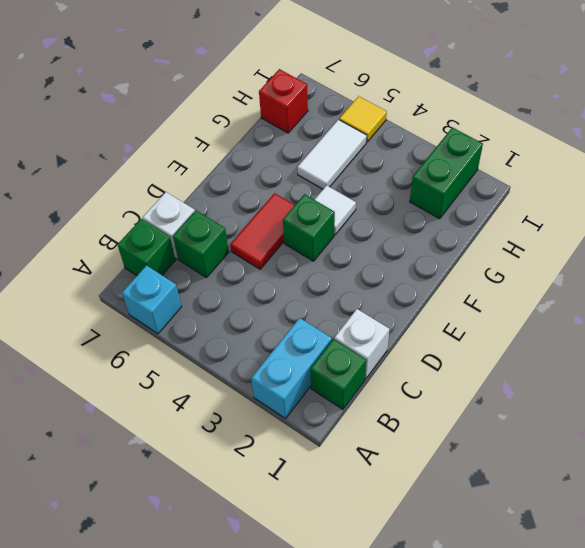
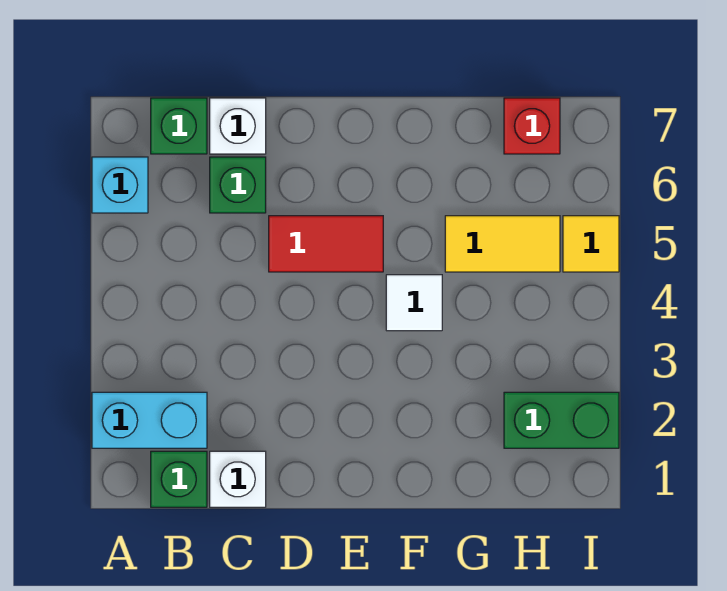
green 1x1 brick [283,194,335,261] -> none
white 1x2 tile [297,120,367,189] -> yellow 1x2 tile [445,216,560,272]

